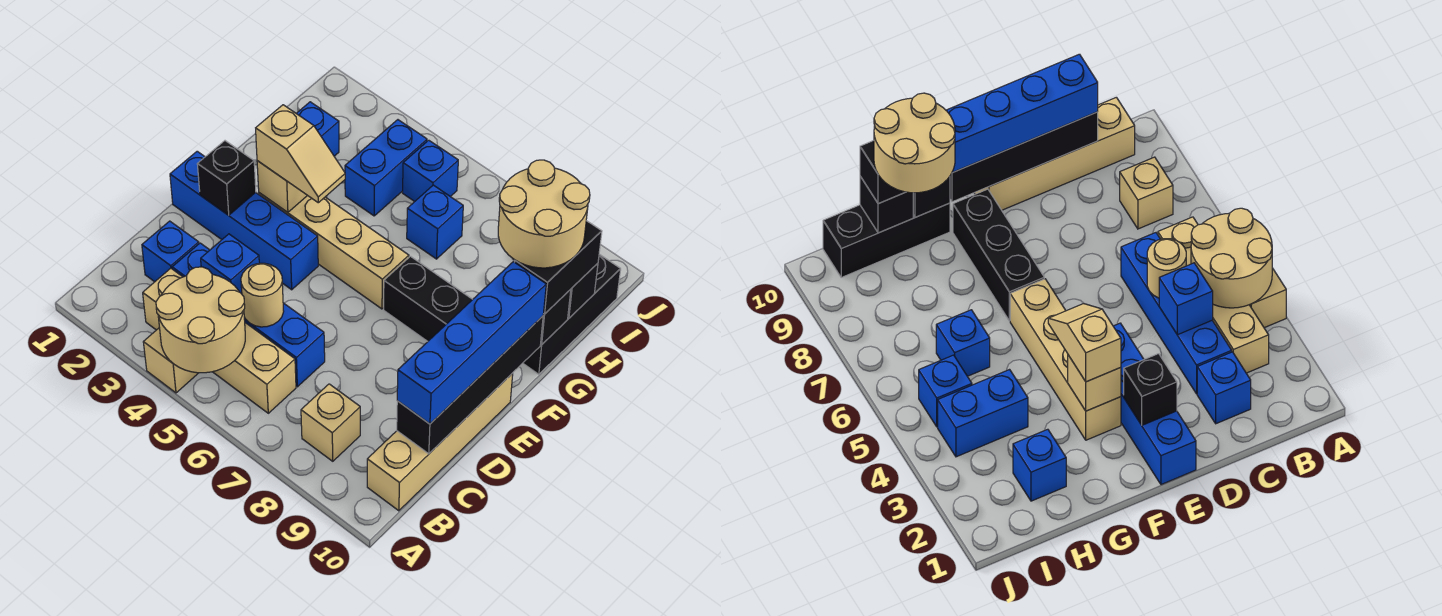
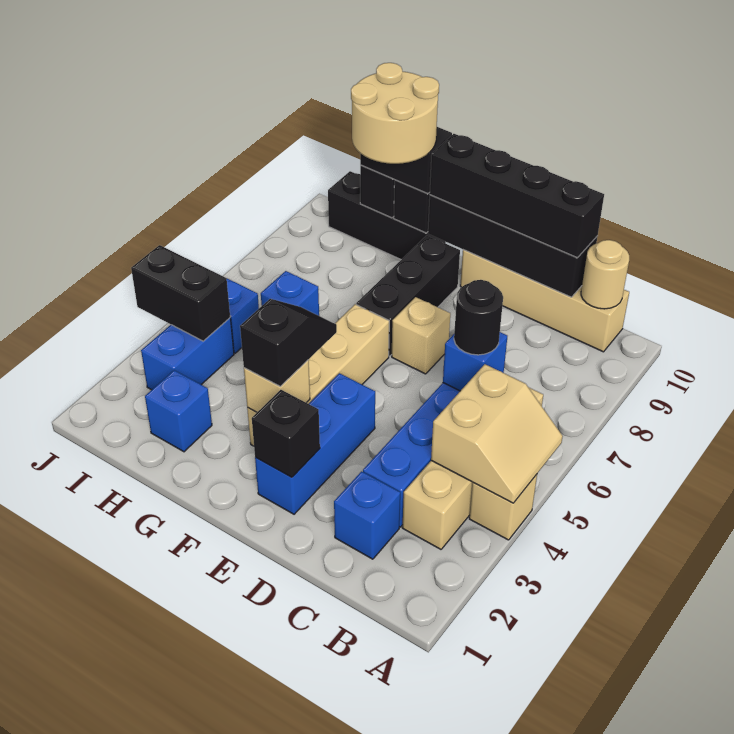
tan 2x2 round brick [156,267,245,373] -> tan 2x2 slope [431,364,563,503]
tan 1x1 brick [301,384,360,461] -> tan 1x1 brick moved to [392,297,450,374]
blue 1x1 brick [201,234,259,294] -> blue 1x1 brick moved to [443,332,507,391]
tan 1x1 round brick [241,263,284,327] -> tan 1x1 round brick moved to [581,240,629,309]
none -> black 1x1 round brick [454,280,503,355]
blue 1x4 brick [397,262,546,424] -> black 1x4 brick [429,134,604,258]
blue 1x4 brick [170,151,318,290] -> blue 1x3 brick [255,373,375,514]
tan 1x2 slope [256,105,345,203] -> black 1x2 slope [240,299,337,387]
blue 1x2 brick [345,120,427,216] -> blue 1x2 brick turned to [141,318,234,390]
none -> black 1x2 brick [131,245,230,341]

